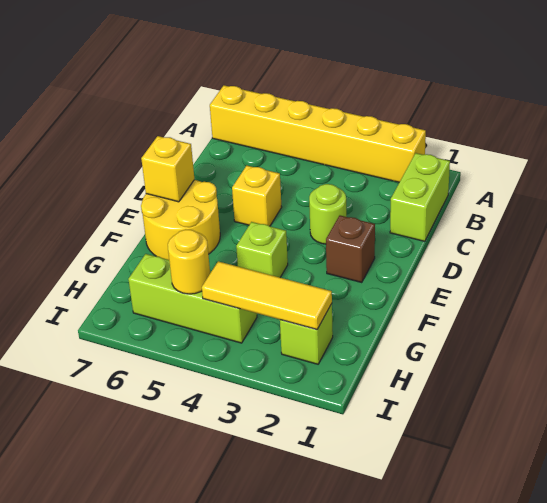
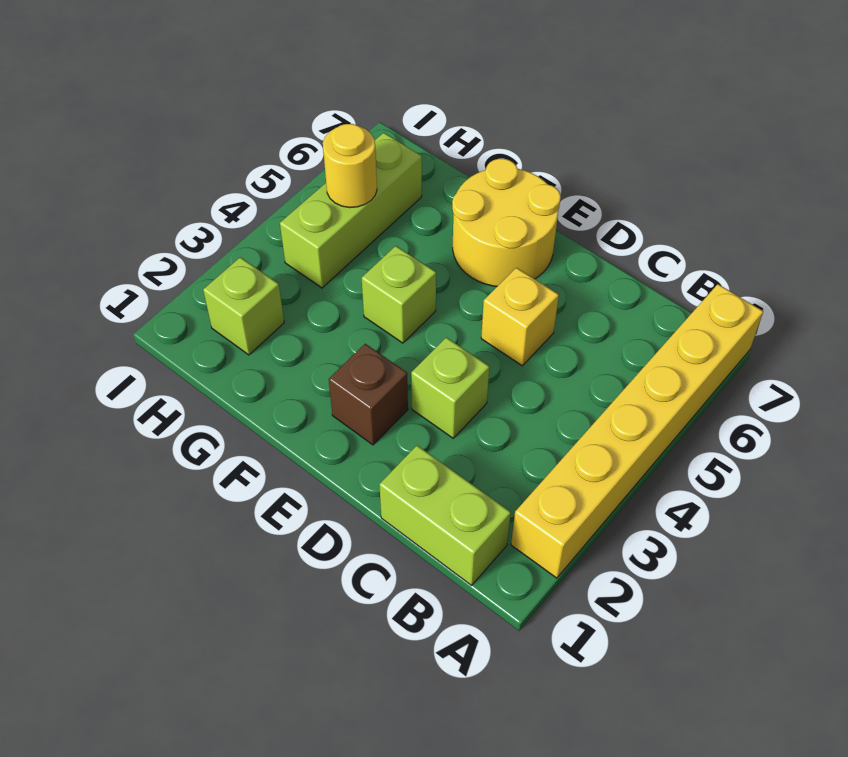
lime 1x1 round brick [309,184,346,244] -> lime 1x1 brick [411,337,489,438]
yellow 1x1 brick [141,136,195,202] -> none
yellow 1x3 tile [202,261,332,330] -> none

